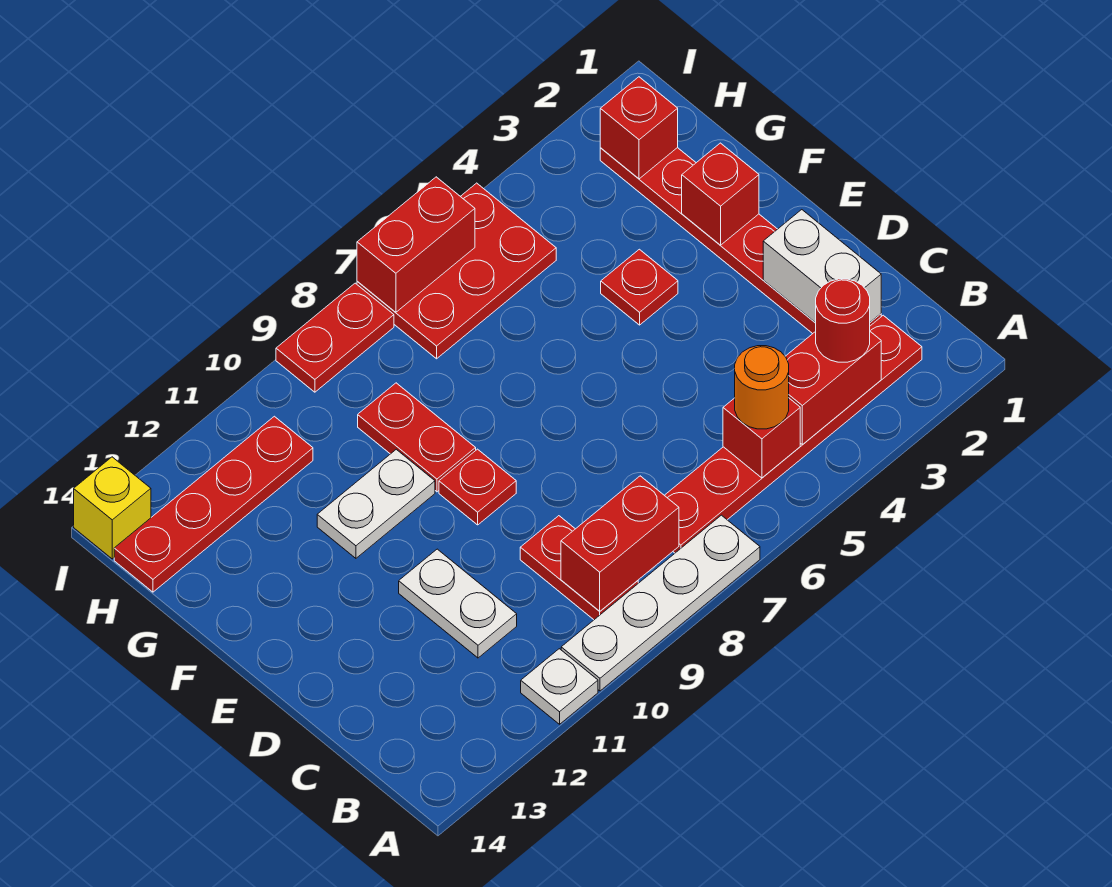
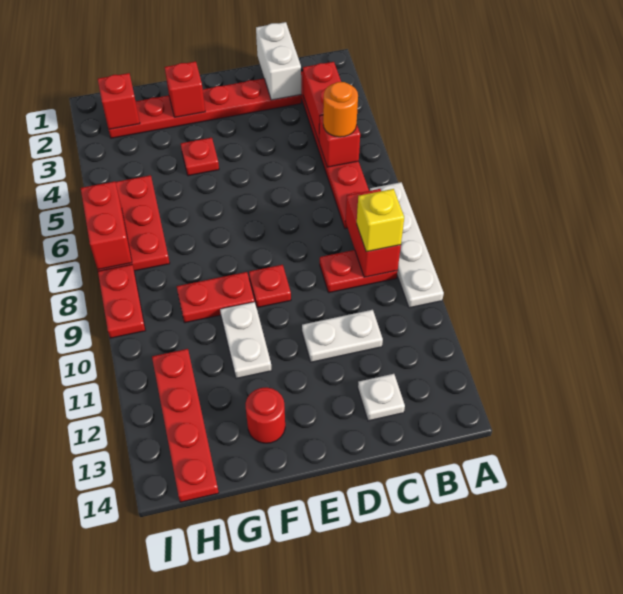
white 1x1 plate [521,649,598,724] -> white 1x1 plate moved to [358,374,405,421]
red 1x1 round brick [816,279,870,362] -> red 1x1 round brick moved to [245,387,285,443]
white 1x2 brick [763,210,881,323] -> white 1x2 brick turned to [256,22,301,100]
yellow 1x1 brick [74,457,151,559] -> yellow 1x1 brick moved to [357,189,404,252]

